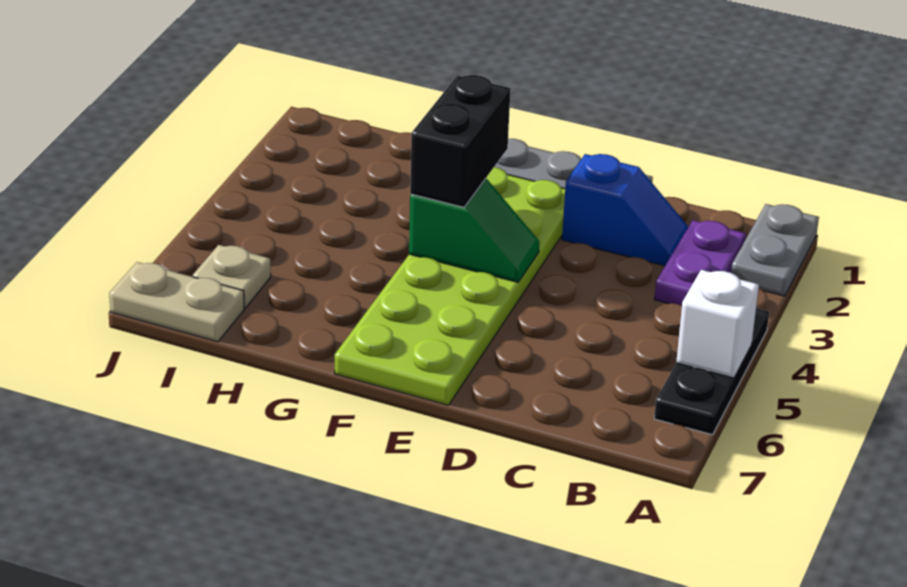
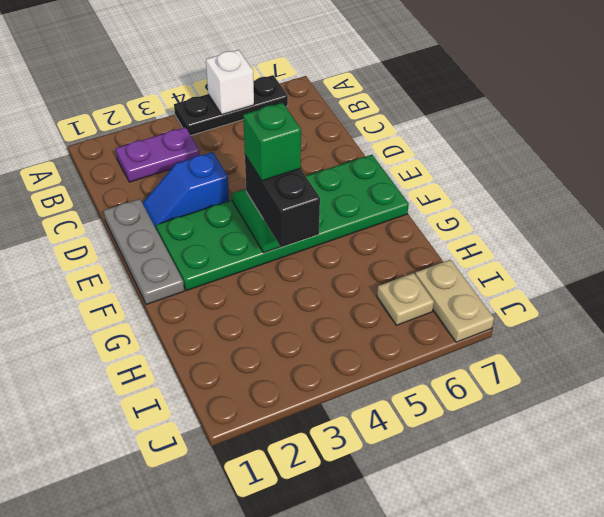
grey 1x2 plate [731,204,819,296] -> none
blue 1x2 slope [562,154,688,266] -> blue 1x2 slope turned to [143,152,229,228]
lime 2x6 plate [335,167,565,405] -> green 2x6 plate [156,155,409,291]
black 1x2 brick [410,75,511,207] -> black 1x2 brick turned to [245,155,320,247]
none -> green 1x1 brick [243,103,301,181]

